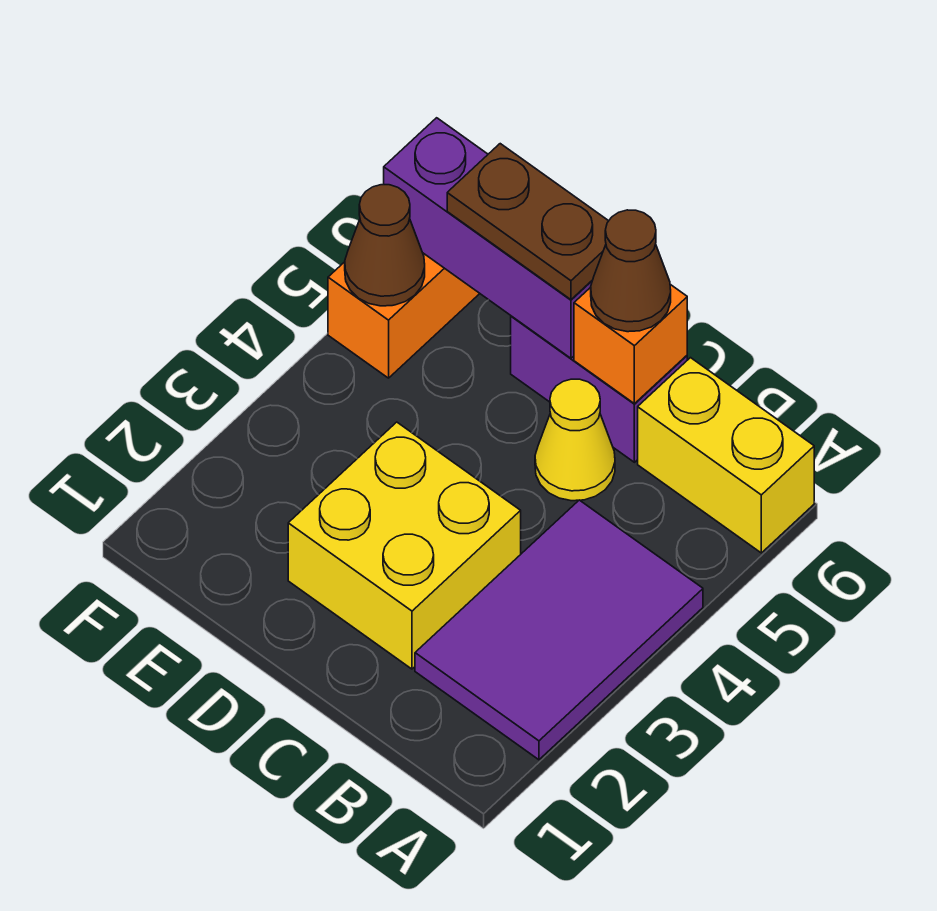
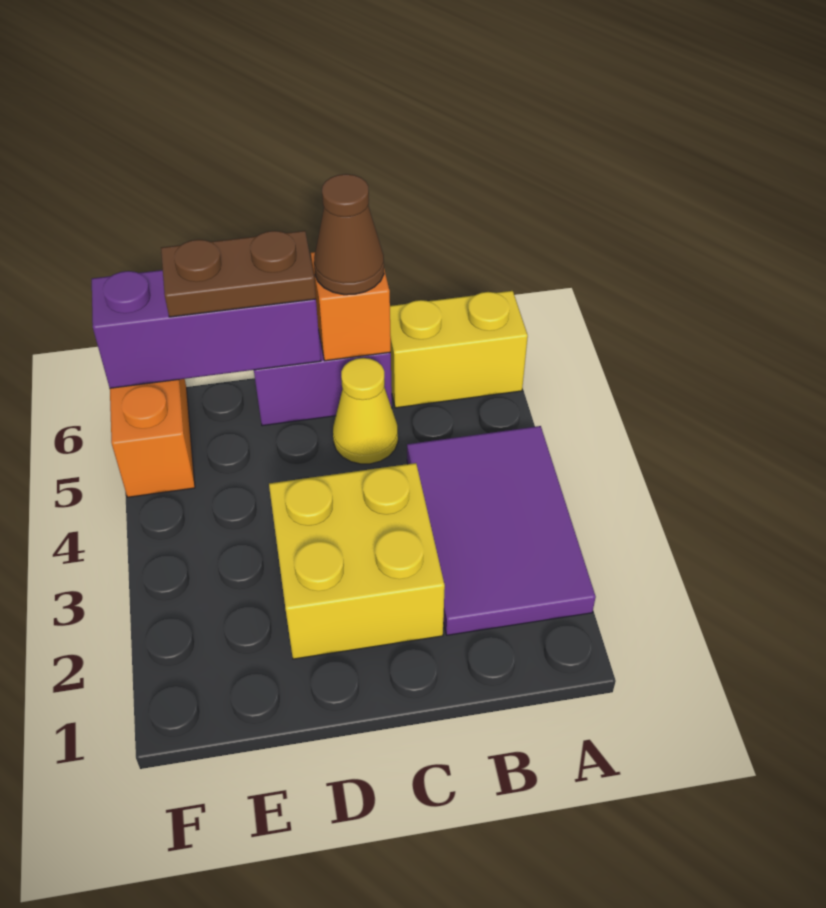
brown 1x1 cone [345,185,425,306] -> none

